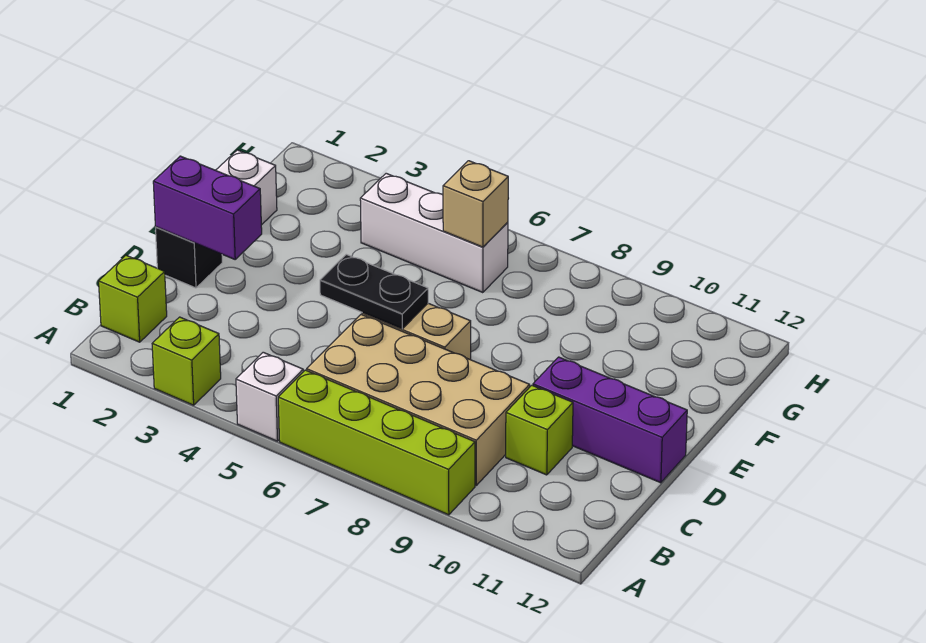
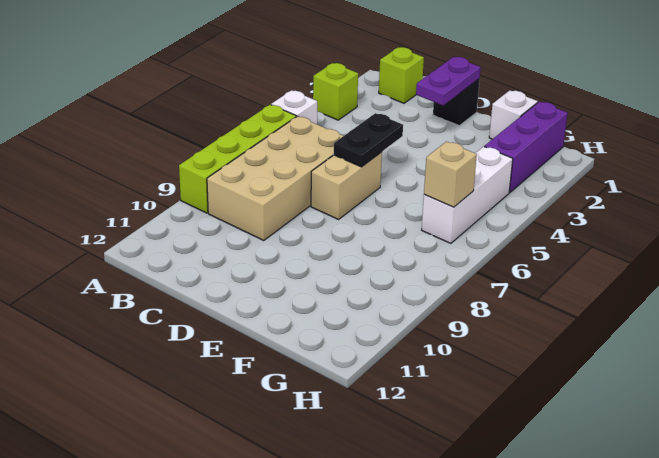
lime 1x1 brick [506,385,573,475] -> none
purple 1x2 brick [153,156,262,259] -> purple 1x2 plate [416,57,481,105]
purple 1x3 brick [533,357,687,483] -> purple 1x3 brick moved to [484,102,568,193]

